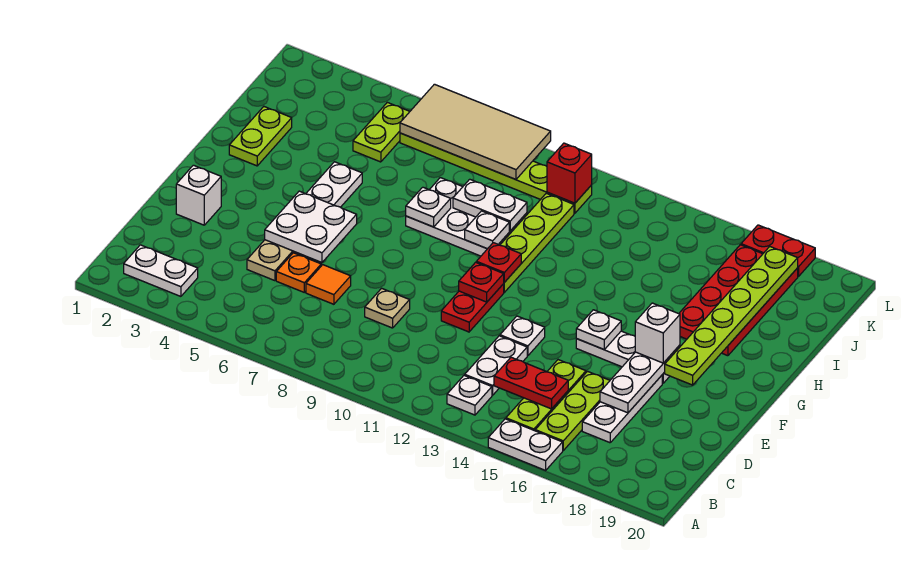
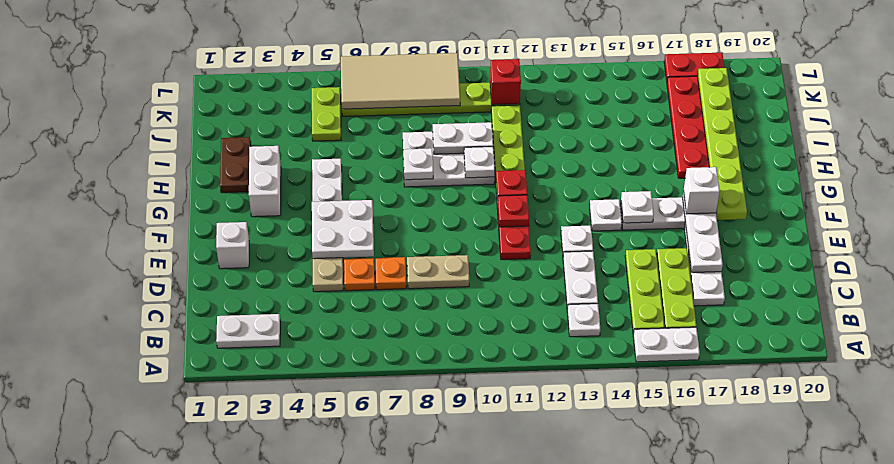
red 1x2 plate [494,357,568,409] -> none
orange 1x1 tile [306,265,351,304] -> orange 1x1 plate [376,257,406,290]
tan 1x1 plate [365,288,410,328] -> tan 1x2 plate [407,255,469,289]
none -> white 1x1 plate [590,199,622,231]
none -> white 1x2 brick [249,146,281,217]
lime 1x2 plate [229,107,292,166] -> brown 1x2 plate [220,137,251,193]

